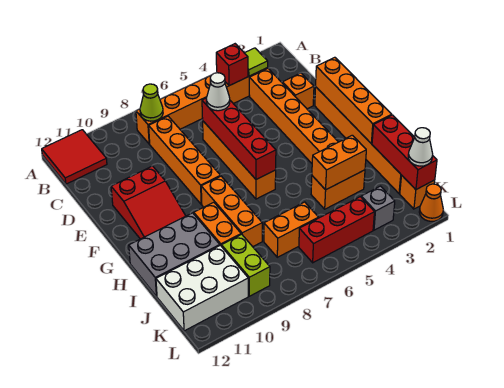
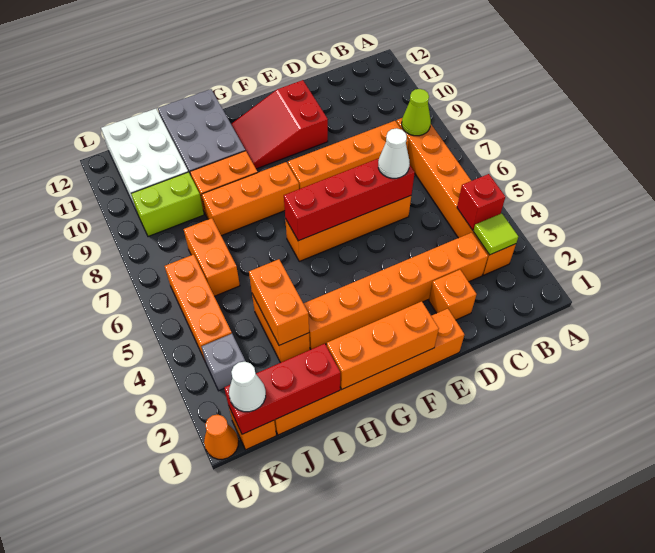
red 2x2 tile [42,130,107,184] -> none
orange 1x4 brick [316,57,392,144] -> orange 1x3 brick [327,301,439,389]
red 1x3 brick [299,197,374,263] -> orange 1x3 brick [165,254,232,360]

